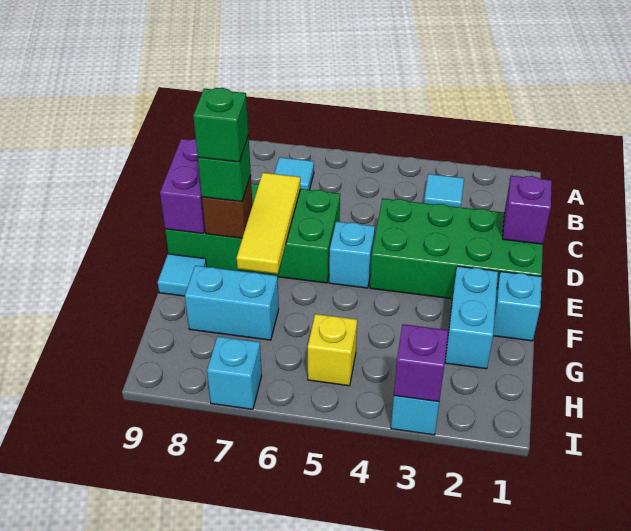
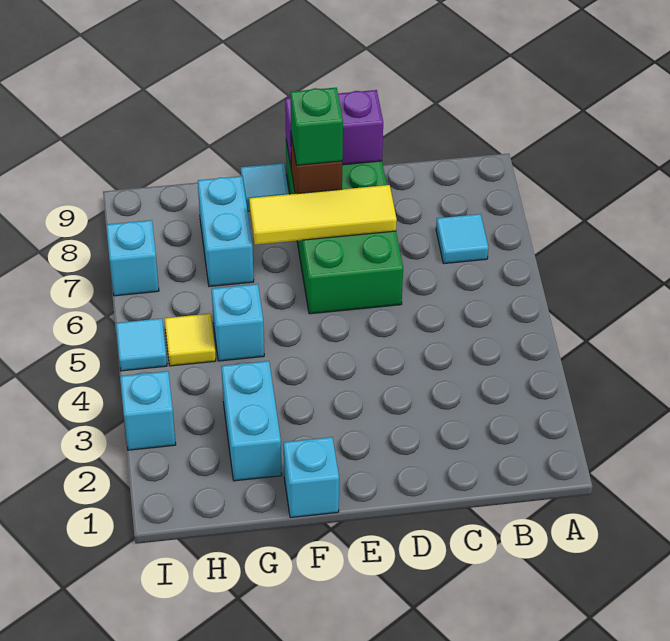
cyan 1x1 tile [424,174,464,207] -> cyan 1x1 tile moved to [116,318,167,371]
green 2x4 brick [370,198,543,299] -> none
purple 1x1 brick [503,176,552,244] -> none
cyan 1x1 brick [329,222,375,288] -> cyan 1x1 brick moved to [212,284,264,361]
green 1x1 brick [193,88,248,162] -> none
cyan 1x2 brick [445,266,498,369] -> cyan 1x2 brick turned to [221,361,282,481]
yellow 1x1 brick [308,314,357,386] -> yellow 1x1 tile [165,314,216,366]
purple 1x1 brick [394,324,448,402] -> none

